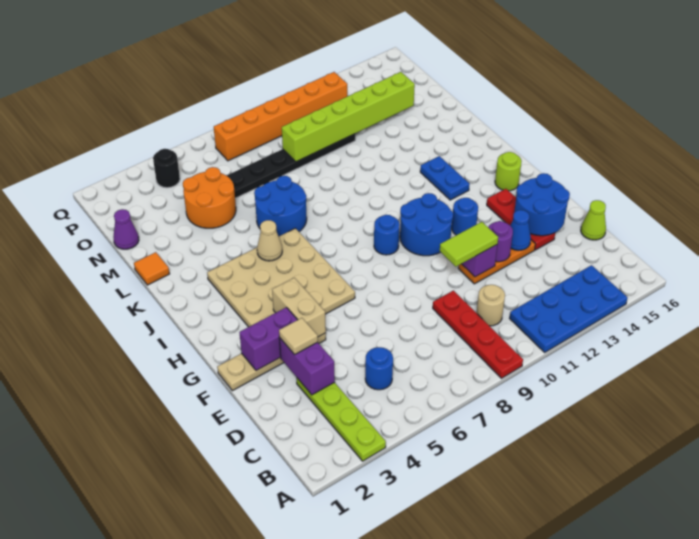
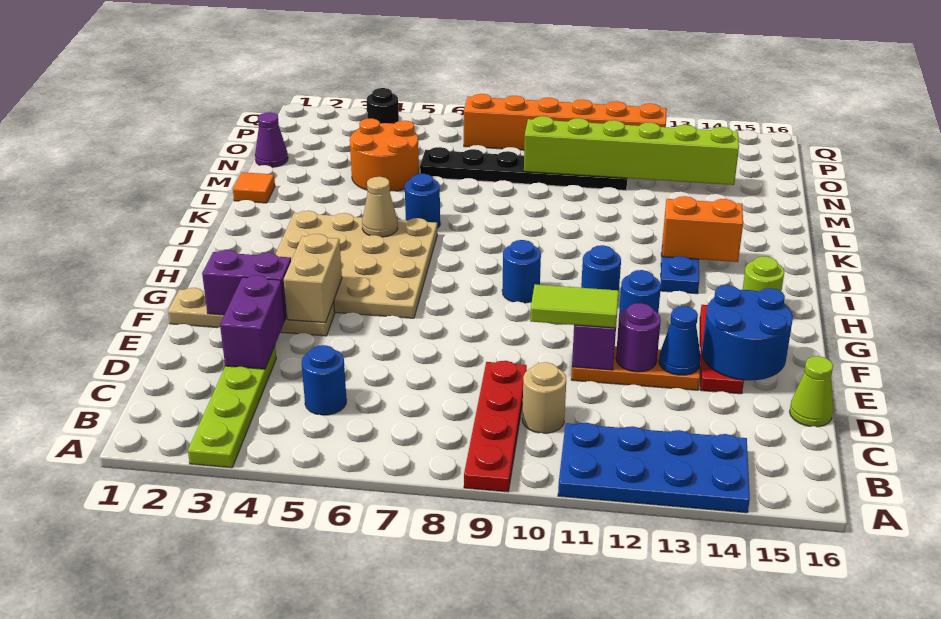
tan 1x1 tile [279,318,318,355] -> none
blue 2x2 round brick [400,193,453,256] -> blue 1x1 round brick [581,245,621,290]
none -> orange 1x2 brick [662,196,743,262]
blue 2x2 round brick [254,176,307,236] -> blue 1x1 round brick [405,174,440,228]

